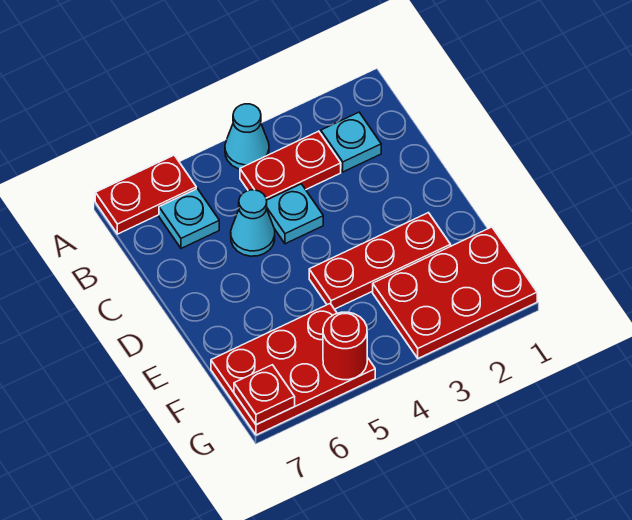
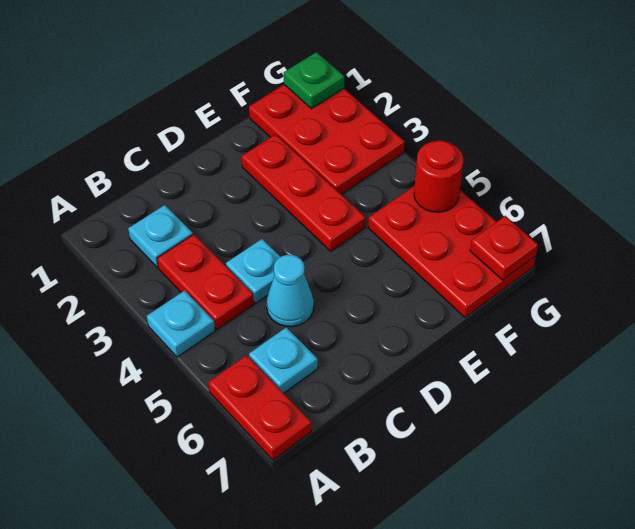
cyan 1x1 cone [225,104,269,169] -> cyan 1x1 plate [147,291,215,357]
none -> green 1x1 plate [284,52,344,109]

